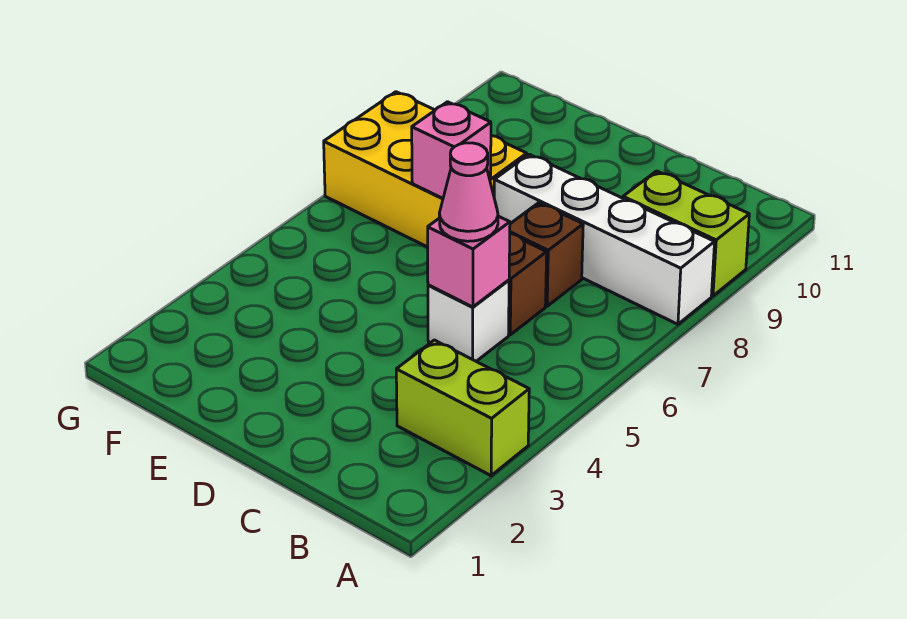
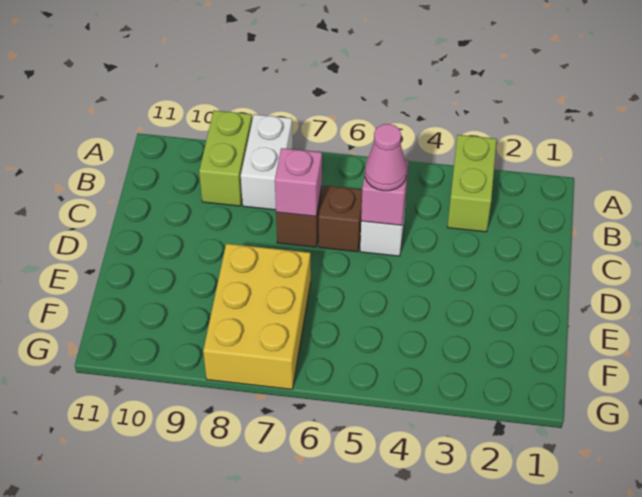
white 1x4 brick [494,154,715,324] -> white 1x2 brick [241,114,293,210]
pink 1x1 brick [412,102,491,198] -> pink 1x1 brick moved to [275,148,322,216]

